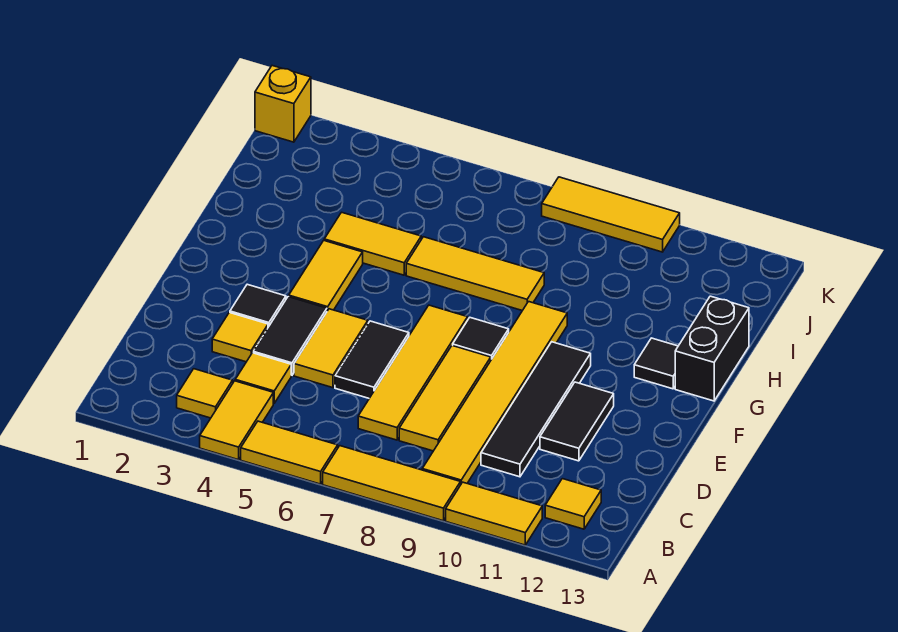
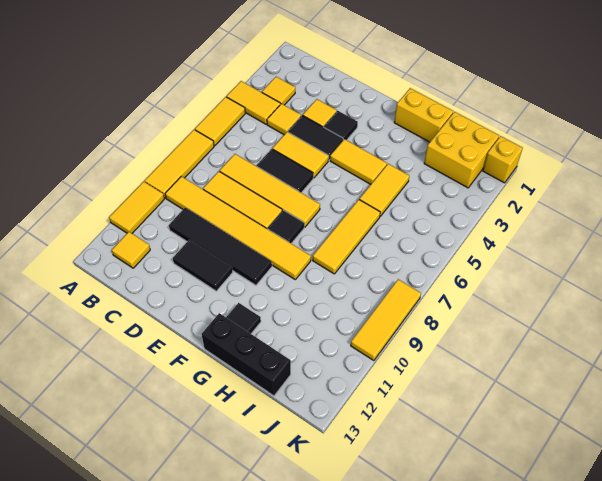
none -> yellow 1x2 brick [394,88,453,142]
black 1x2 brick [675,296,749,401] -> black 1x3 brick [202,313,291,396]
none -> yellow 2x2 brick [424,112,499,188]

